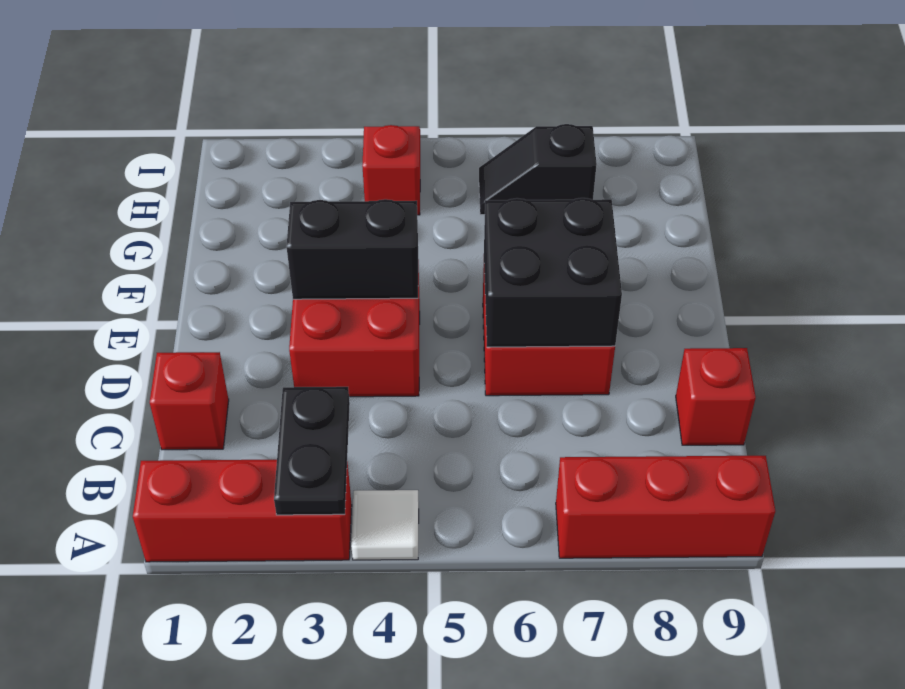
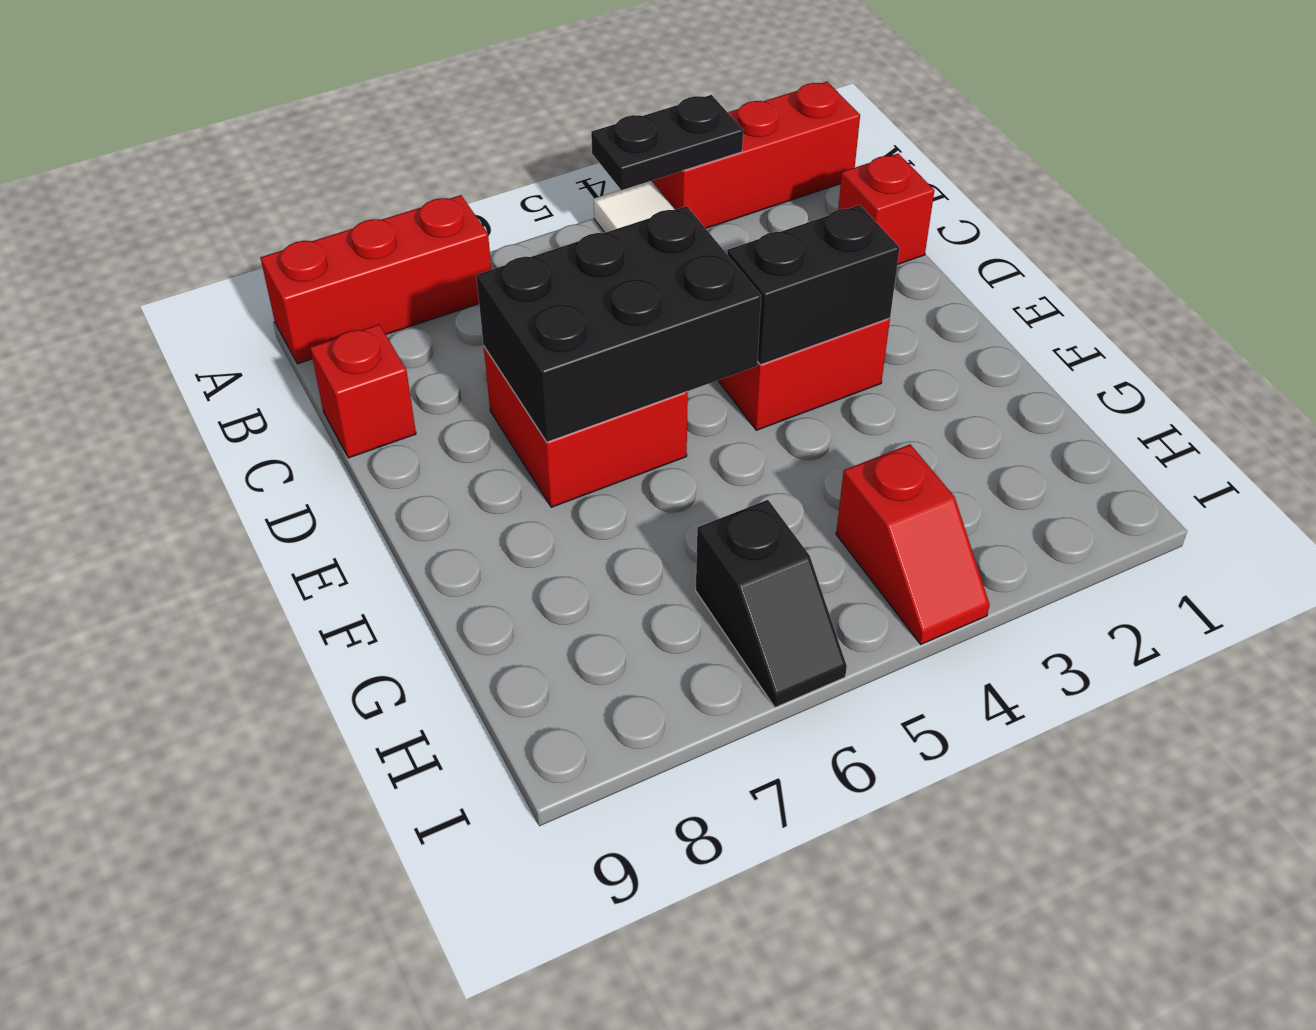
black 1x2 plate [274,387,350,515] -> black 1x2 plate turned to [591,95,743,190]
black 2x2 brick [484,198,622,347] -> black 2x3 brick [476,206,761,442]
black 1x2 slope [479,124,597,215] -> black 1x2 slope turned to [696,500,847,707]

